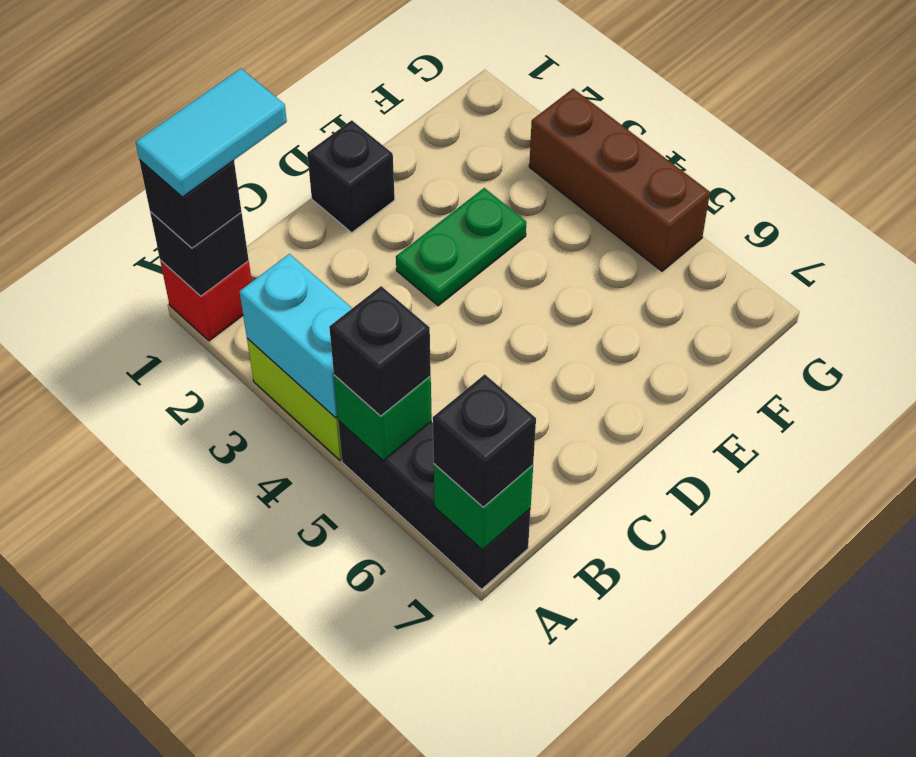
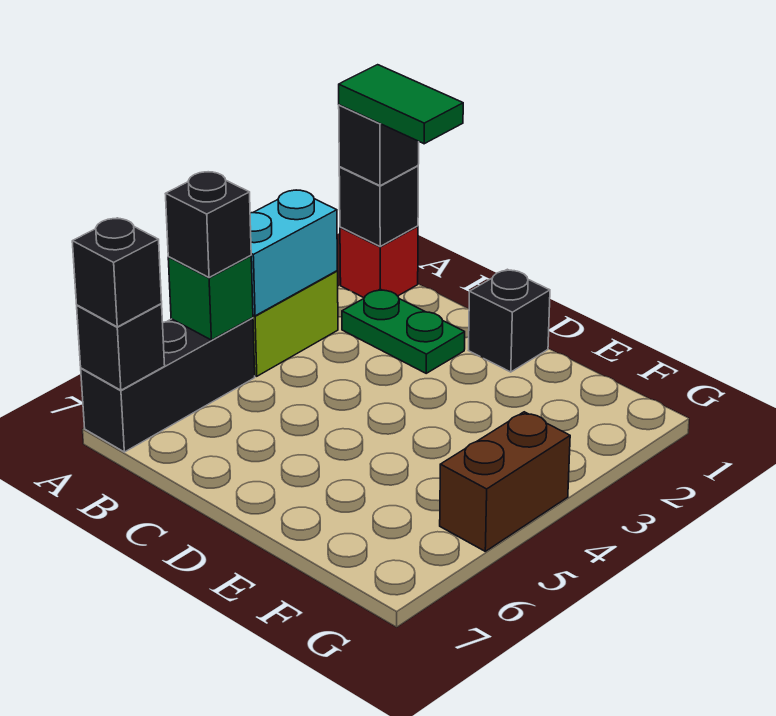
cyan 1x2 tile [136,68,287,197] -> green 1x2 tile [339,65,463,144]
green 1x1 brick [434,464,533,550] -> black 1x1 brick [77,304,165,390]
green 1x2 plate [396,188,526,306] -> green 1x2 plate moved to [342,289,465,373]
brown 1x3 brick [529,89,710,271] -> brown 1x2 brick [440,412,570,551]

